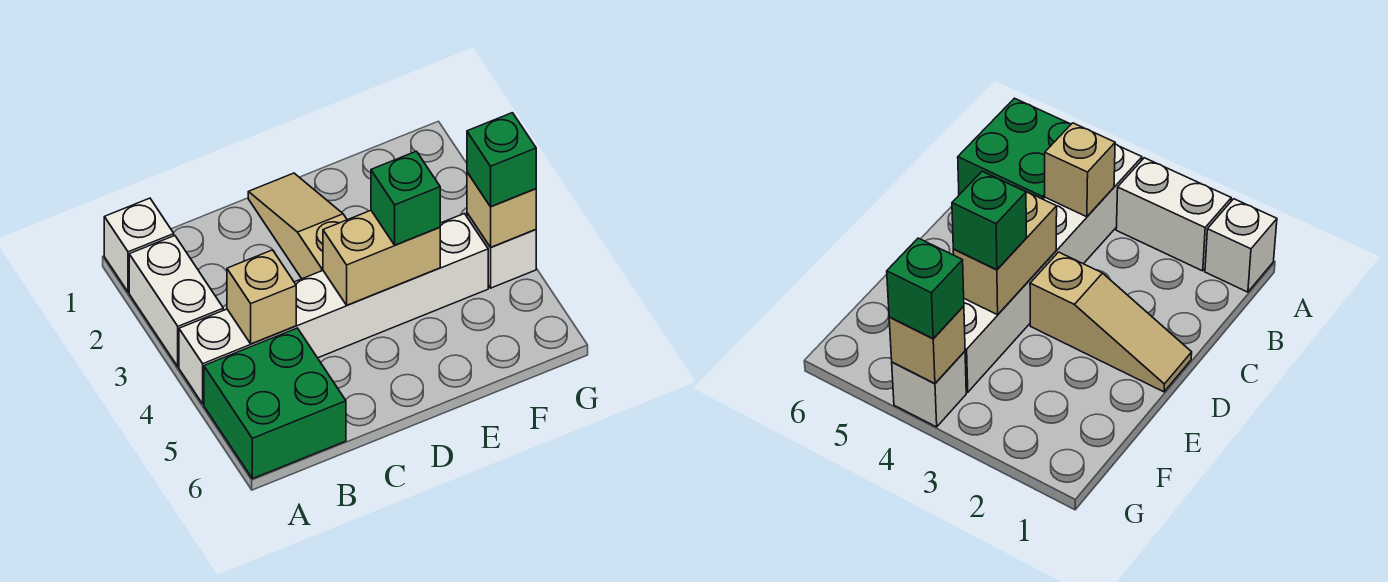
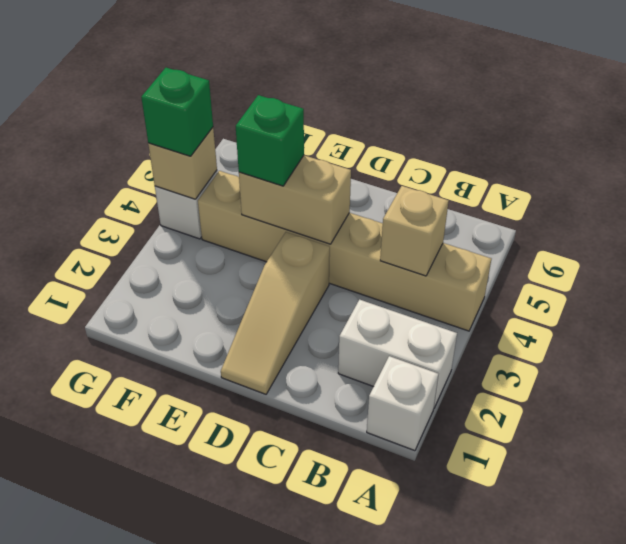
white 1x2 brick [129,236,223,367] -> white 1x2 brick turned to [338,300,457,408]
white 1x6 brick [179,214,488,404] -> tan 1x6 brick [198,171,491,331]
green 2x2 brick [204,328,346,479] -> none

